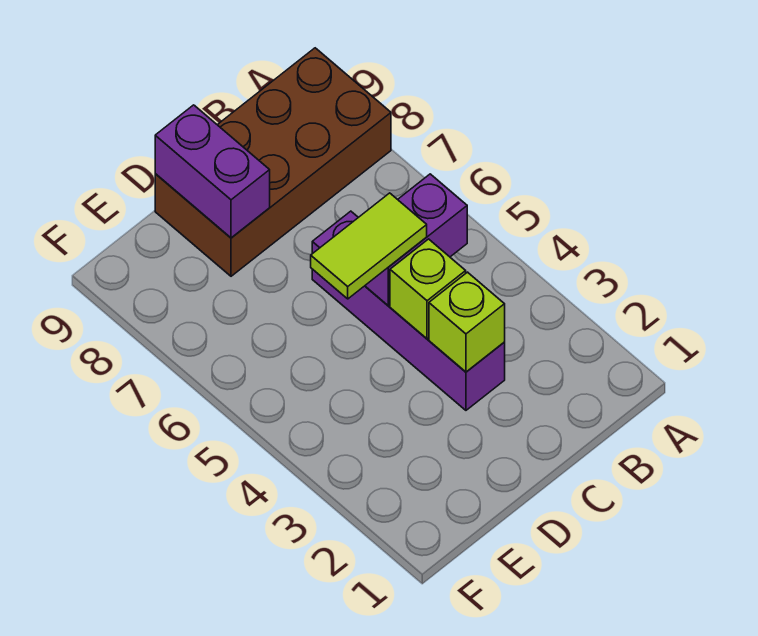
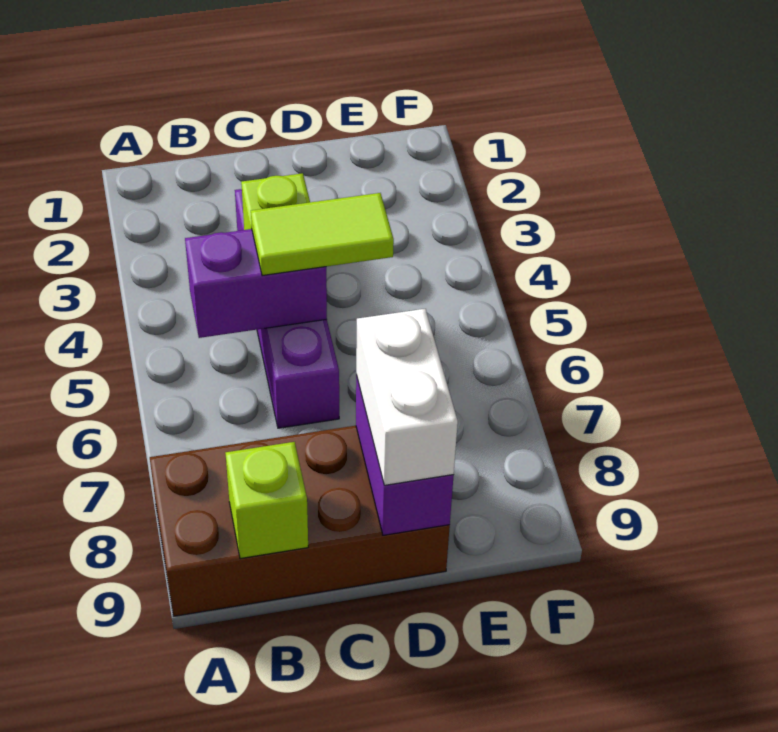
lime 1x1 brick [429,272,505,372] -> lime 1x1 brick moved to [226,442,308,559]
none -> white 1x2 brick [356,309,458,485]

